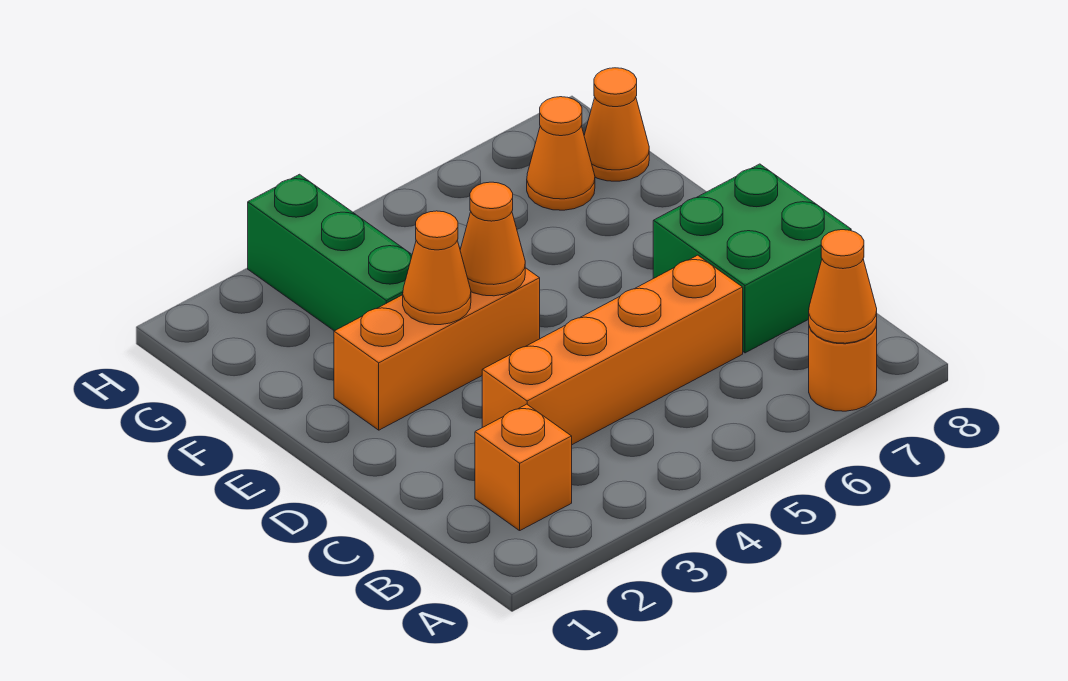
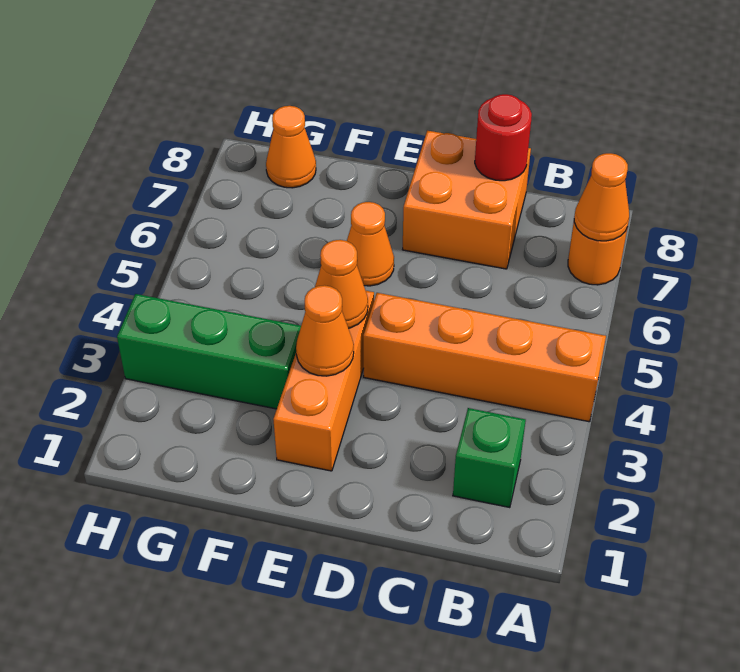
orange 1x1 brick [475,404,572,531] -> green 1x1 brick [453,408,526,508]
orange 1x4 brick [482,255,743,445] -> orange 1x4 brick turned to [363,293,606,422]
green 2x2 brick [653,164,851,353] -> orange 2x2 brick [403,131,531,269]
none -> red 1x1 round brick [475,94,532,181]
orange 1x1 cone [527,97,595,210] -> orange 1x1 cone moved to [347,202,394,286]

